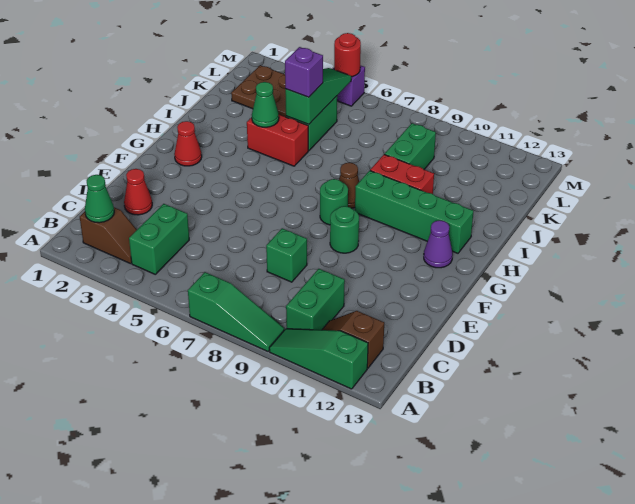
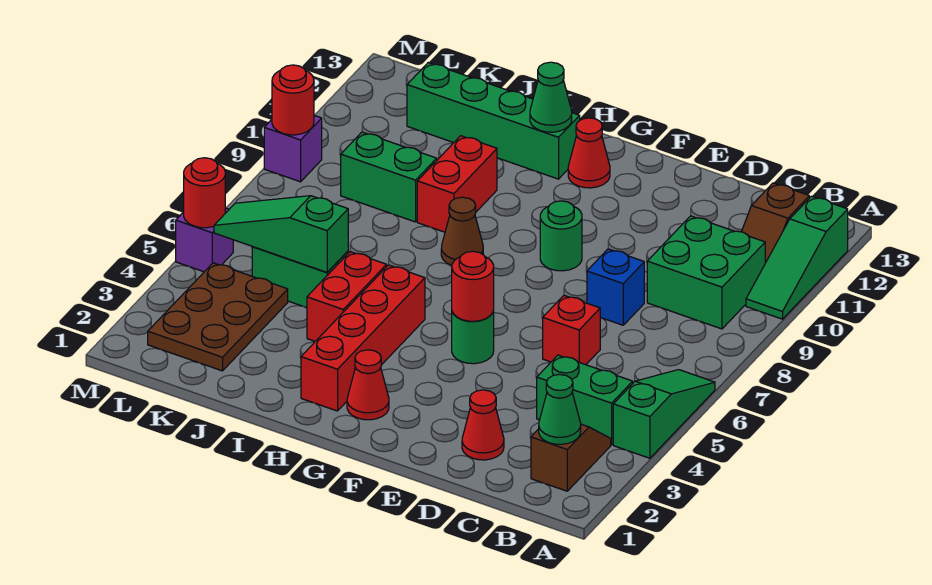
green 1x3 slope [188,272,284,351] -> green 1x3 slope moved to [613,370,715,458]
green 1x2 brick [286,269,345,330] -> green 2x2 brick [647,216,765,329]
none -> red 1x1 brick [543,296,600,365]
green 1x1 brick [266,228,307,282] -> blue 1x1 brick [587,249,644,325]
none -> red 1x1 round brick [452,251,494,321]
green 1x1 round brick [320,179,348,225] -> green 1x1 round brick moved to [452,310,494,364]
purple 1x1 cone [424,220,453,268] -> red 1x1 cone [568,118,610,188]
none -> red 1x4 brick [301,265,425,411]
green 1x4 brick [355,171,473,253] -> green 1x4 brick turned to [407,63,580,179]
green 1x1 cone [252,82,279,127] -> green 1x1 cone moved to [530,62,572,132]
purple 1x1 brick [285,47,323,97] -> purple 1x1 brick moved to [264,116,322,182]
none -> red 1x1 round brick [272,65,314,135]

